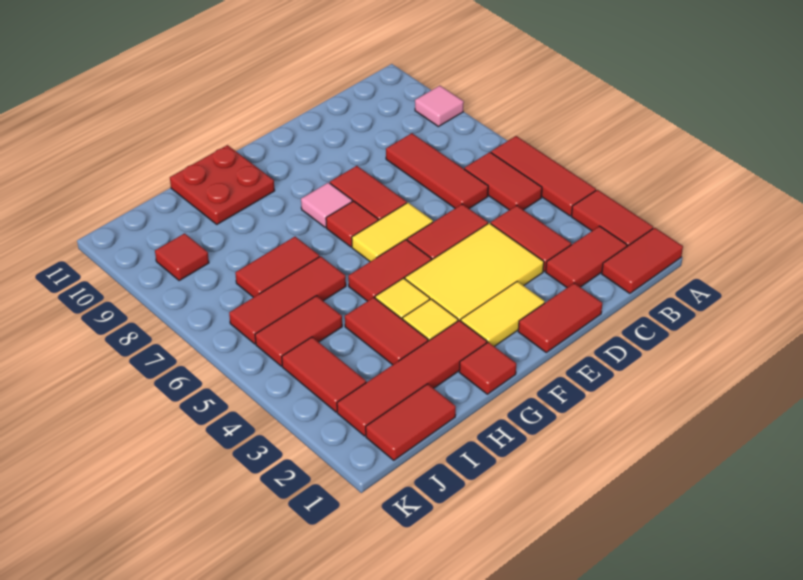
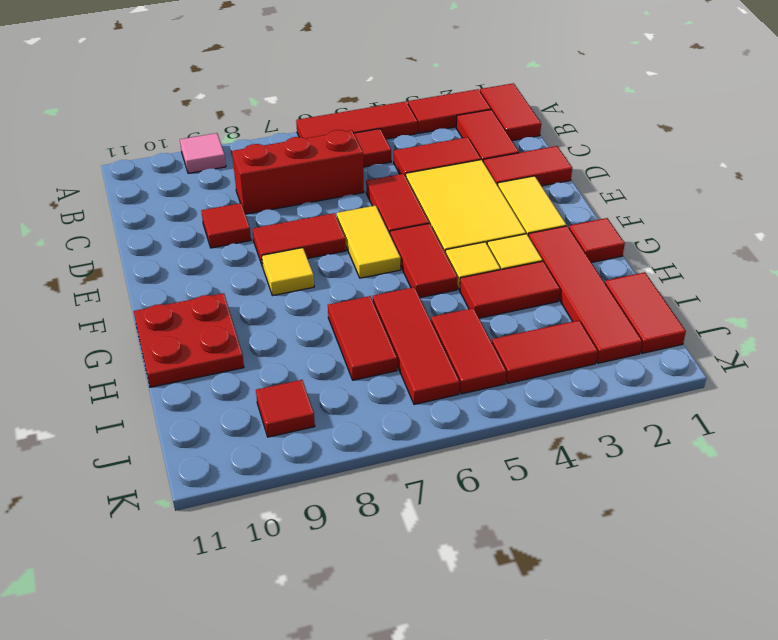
red 1x3 tile [386,133,488,208] -> red 1x3 brick [232,130,364,214]
red 1x2 tile [518,283,602,352] -> red 1x2 tile turned to [483,146,572,186]
red 1x1 tile [326,201,378,247] -> red 1x1 tile moved to [202,203,251,248]
pink 1x1 tile [301,182,353,227] -> yellow 1x1 tile [262,248,314,296]

